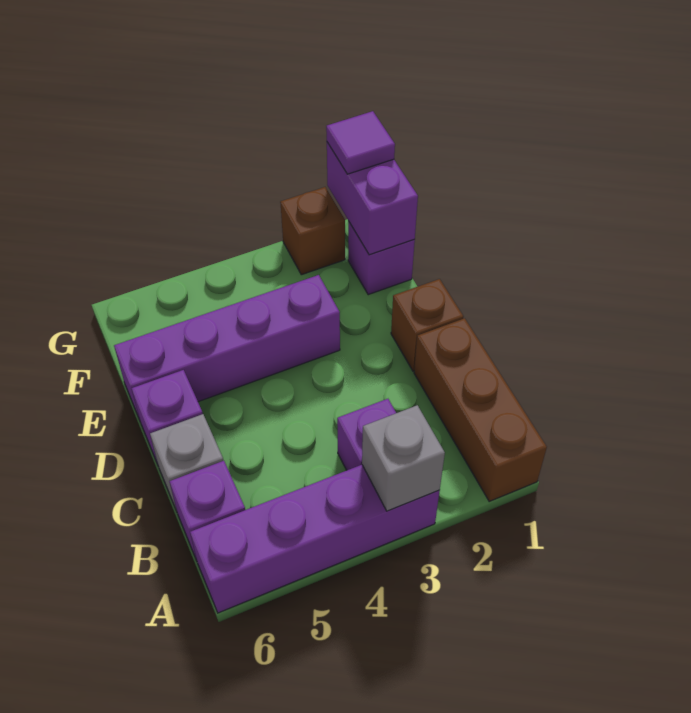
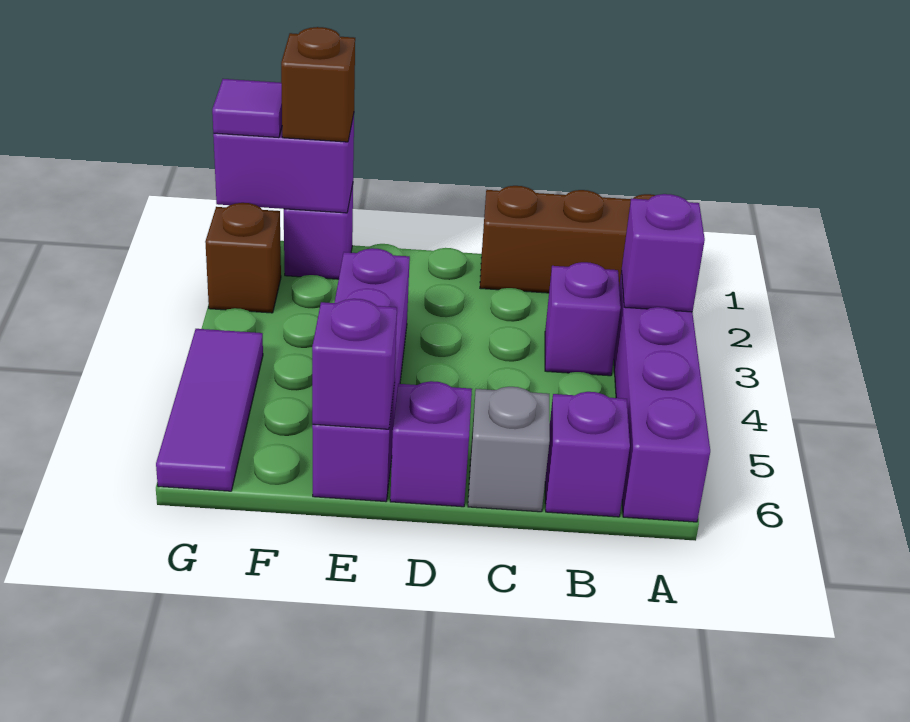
grey 1x1 brick [362,405,445,511] -> purple 1x1 brick [621,194,705,312]
brown 1x1 brick [391,279,463,371] -> brown 1x1 brick moved to [281,27,355,142]
none -> purple 1x1 brick [312,299,397,429]
none -> purple 1x3 tile [156,329,263,491]

